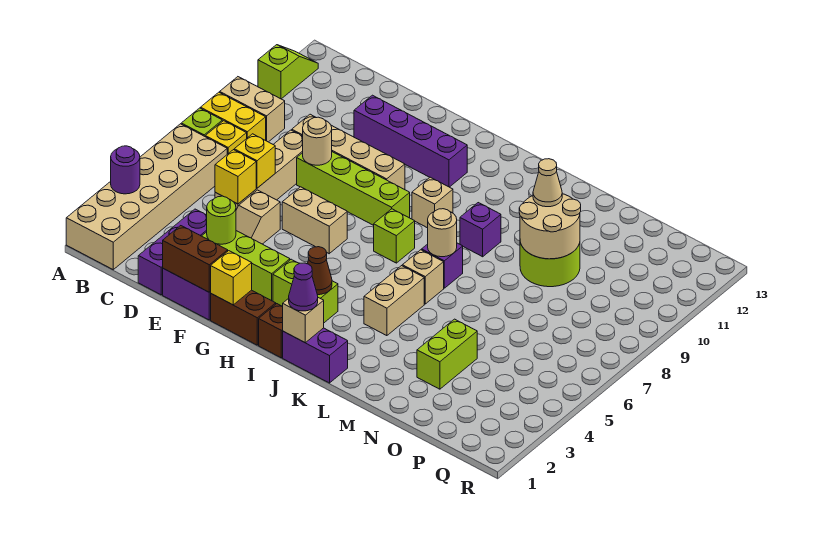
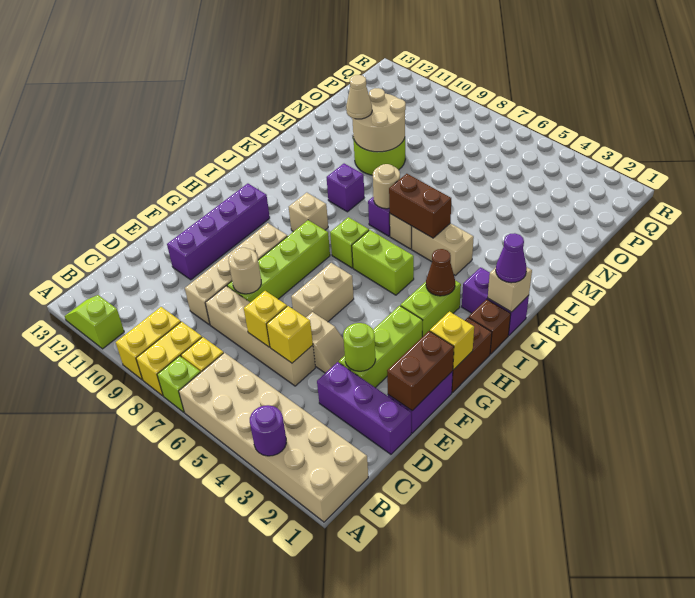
tan 1x2 brick [220,77,285,142] -> yellow 1x2 brick [116,307,181,380]
purple 1x2 brick [283,328,348,383] -> purple 1x2 brick turned to [462,267,529,336]
none -> brown 1x2 brick [389,174,451,238]
lime 1x2 brick [417,319,477,389] -> lime 1x2 brick moved to [352,230,414,295]

